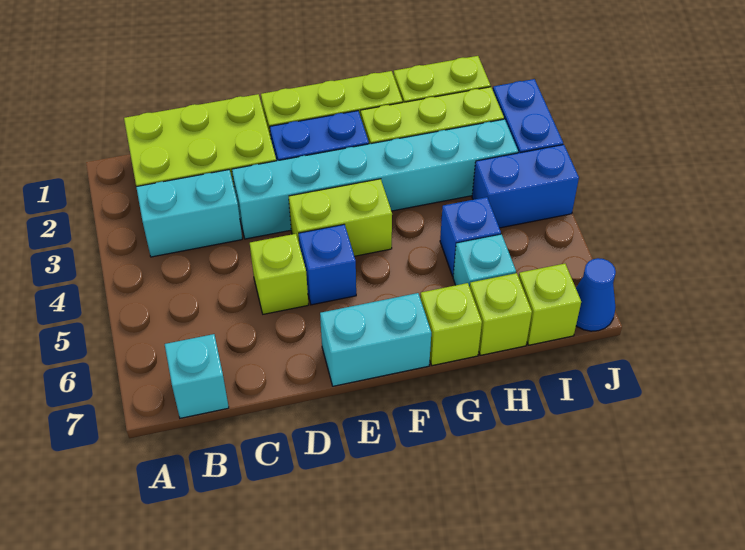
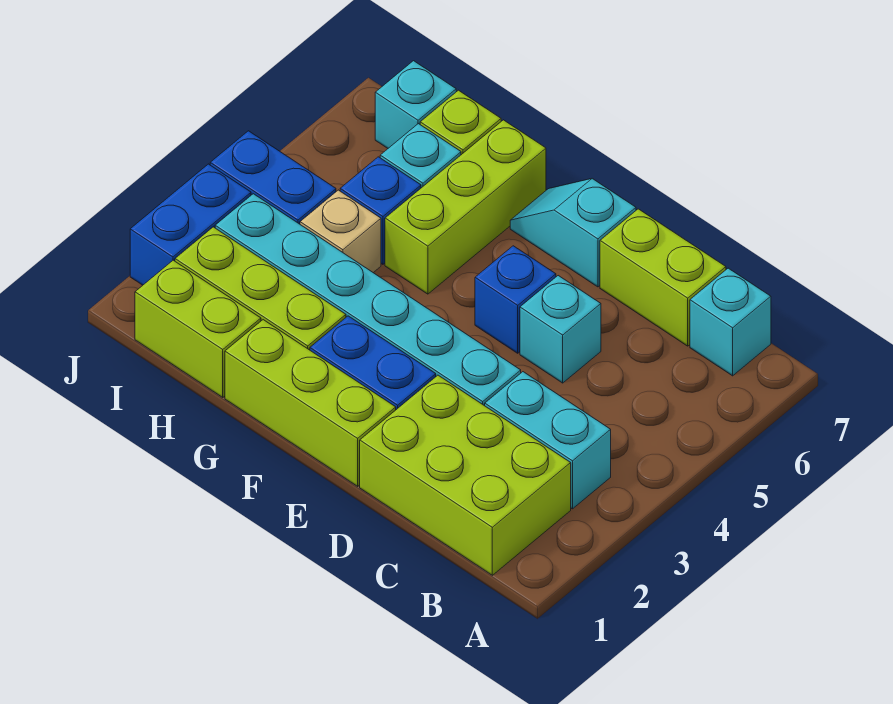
lime 1x1 brick [250,234,308,314] -> cyan 1x1 brick [520,276,601,383]
lime 1x2 brick [289,179,392,256] -> lime 1x2 brick moved to [600,209,726,346]
cyan 1x2 brick [320,293,431,386] -> cyan 1x2 slope [510,179,636,287]
lime 1x1 brick [420,283,482,366] -> lime 1x3 brick [385,120,546,294]
none -> tan 1x1 brick [300,190,381,273]
lime 1x1 brick [519,264,581,345] -> cyan 1x1 brick [375,61,456,148]
blue 1x1 cone [576,258,616,331] -> none

